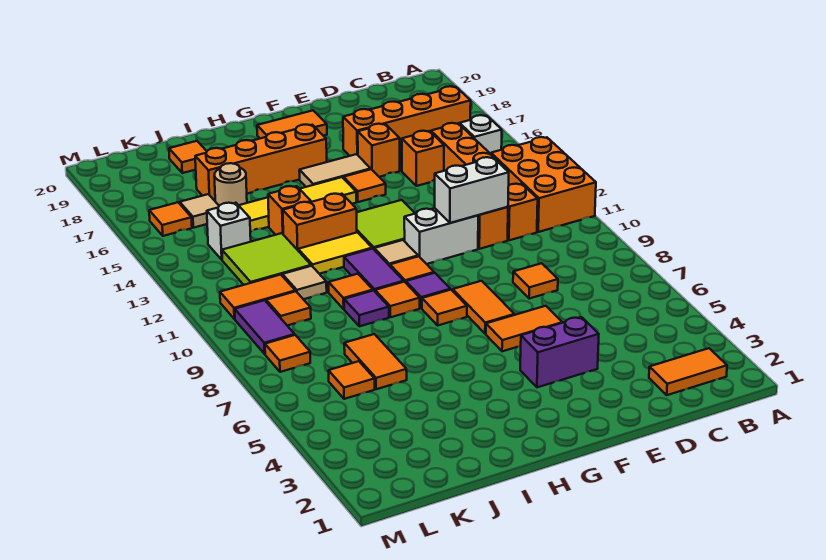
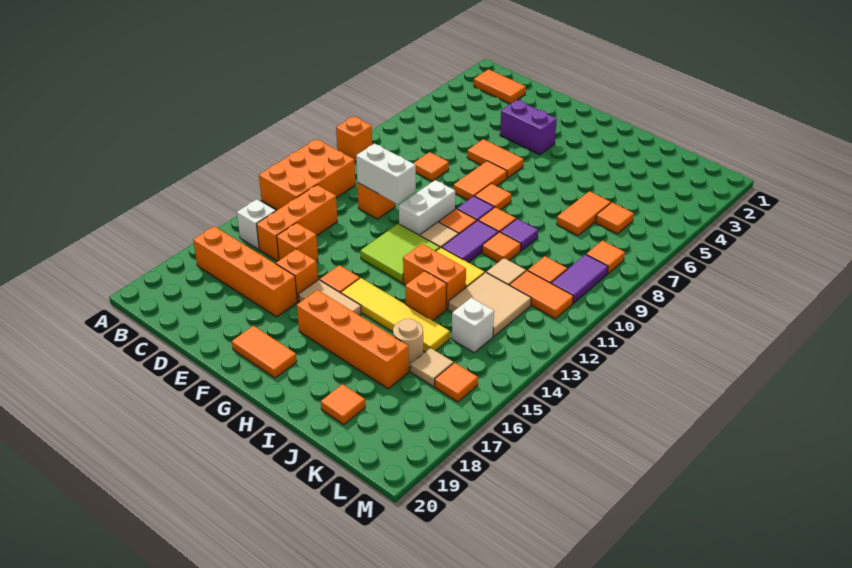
orange 1x1 brick [508,184,538,240] -> orange 1x1 brick moved to [336,116,372,162]
white 1x2 brick [404,208,478,264] -> white 1x2 brick turned to [399,180,455,235]
lime 2x2 tile [222,233,311,285] -> tan 2x2 tile [448,272,531,337]

